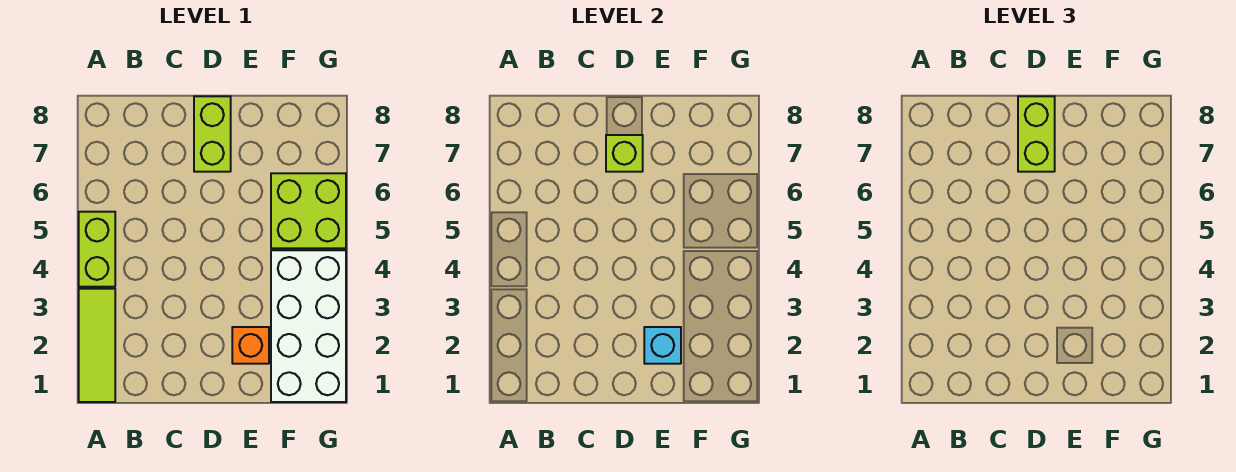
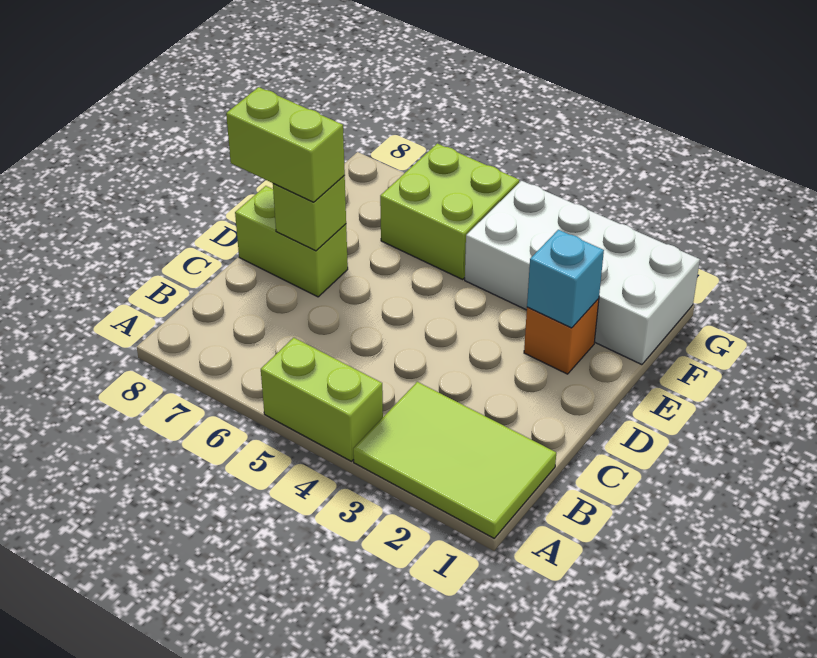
lime 1x3 tile [79,289,115,402] -> lime 2x3 tile [353,382,556,538]

